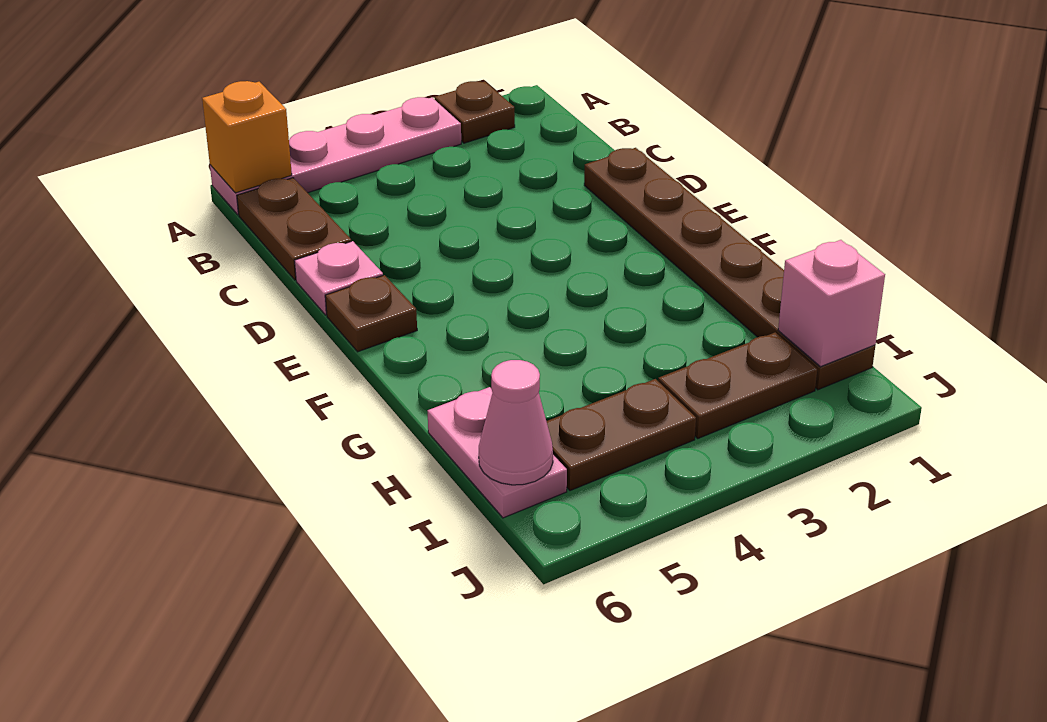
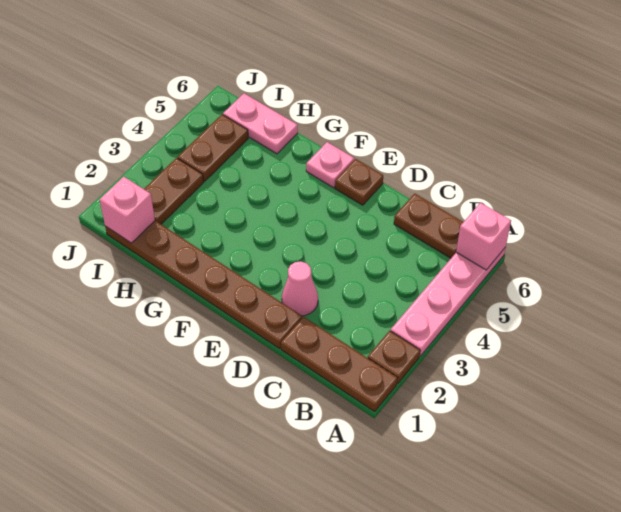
none -> brown 1x3 plate [281,317,397,412]
orange 1x1 brick [202,81,292,193] -> pink 1x1 brick [456,203,511,270]
pink 1x1 plate [295,241,383,315] -> pink 1x1 plate moved to [306,142,354,188]
pink 1x1 cone [479,360,553,485] -> pink 1x1 cone moved to [282,261,318,316]

